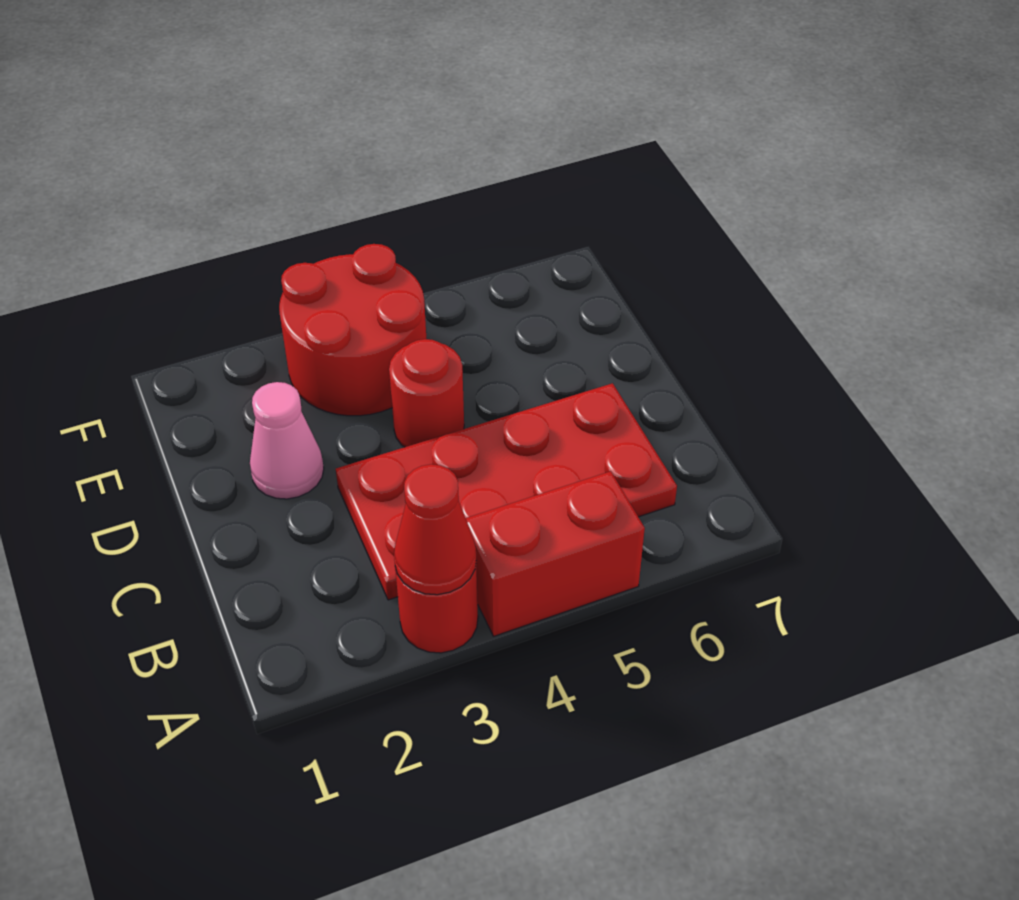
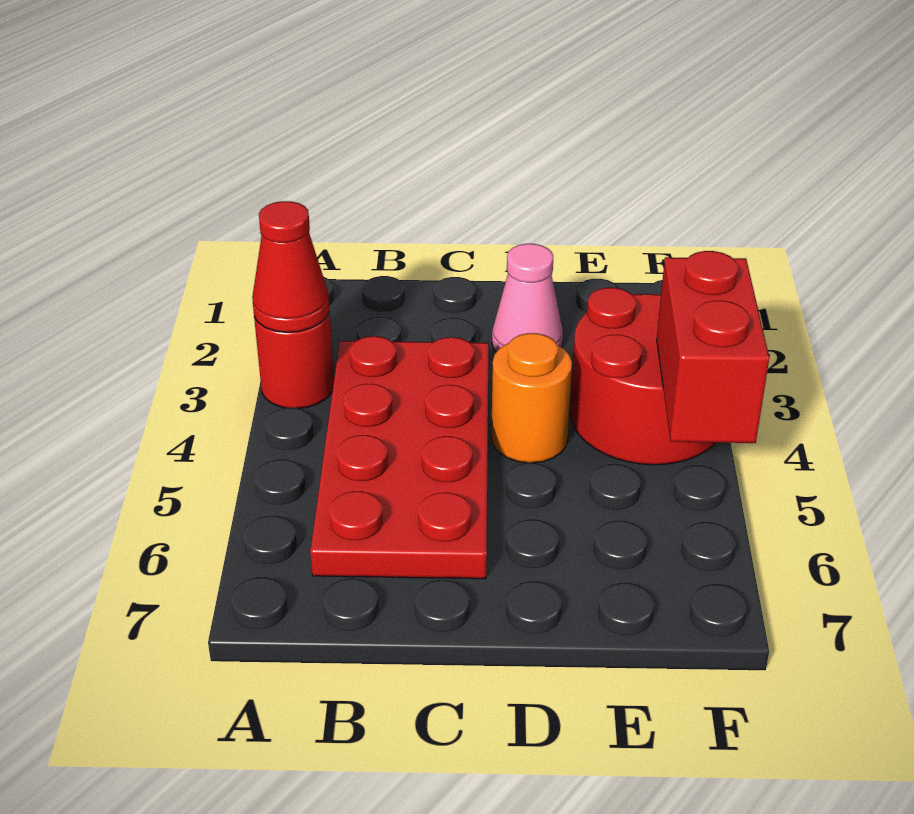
red 1x2 brick [466,471,645,636] -> red 1x2 brick moved to [657,251,769,443]
red 1x1 round brick [389,339,464,447] -> orange 1x1 round brick [491,333,572,463]

